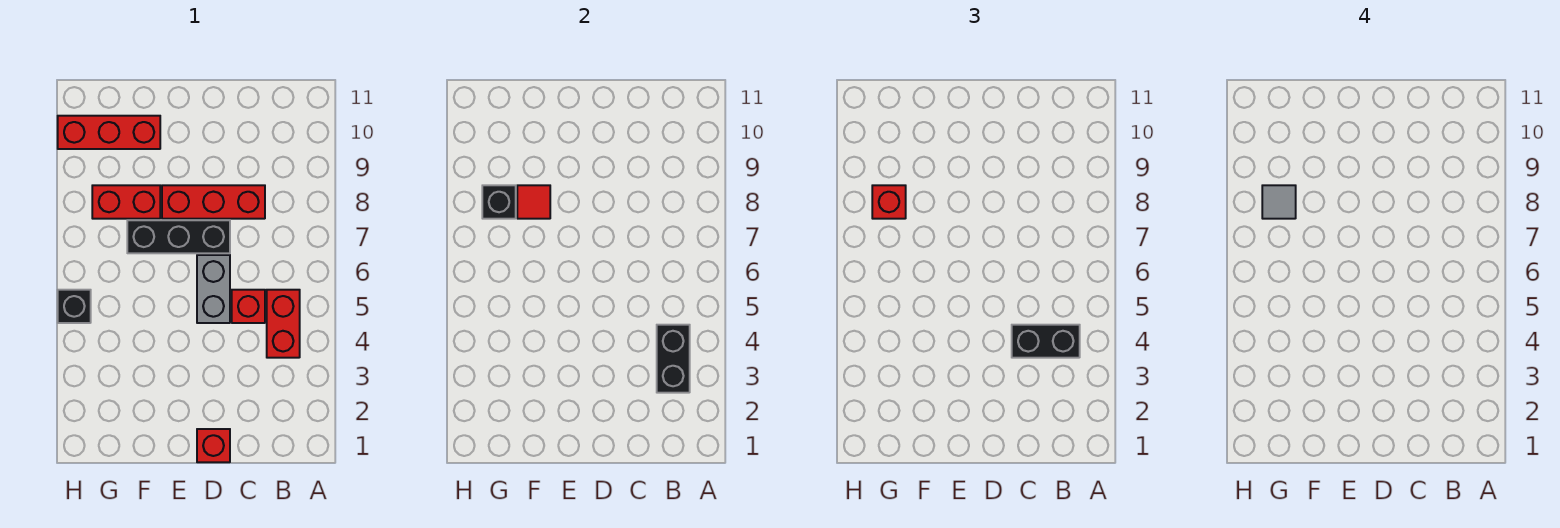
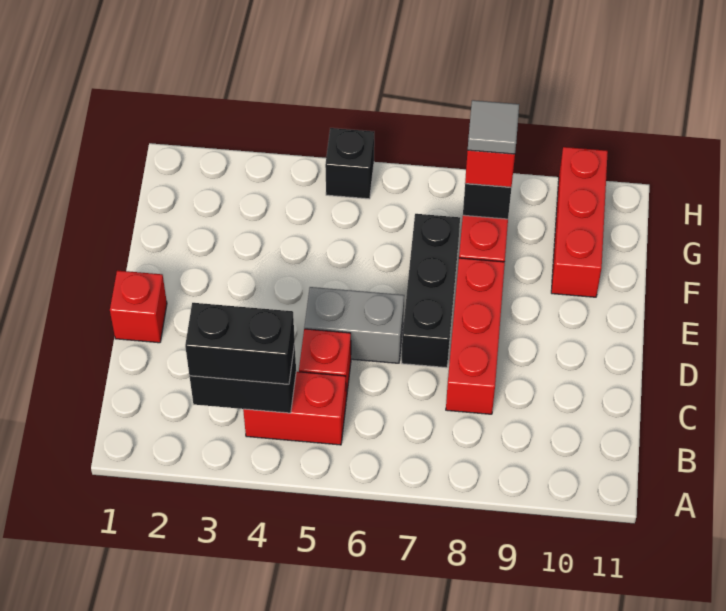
black 1x2 brick [1012,325,1080,358] -> black 1x2 brick turned to [185,303,295,384]
red 1x1 tile [517,185,550,219] -> none

